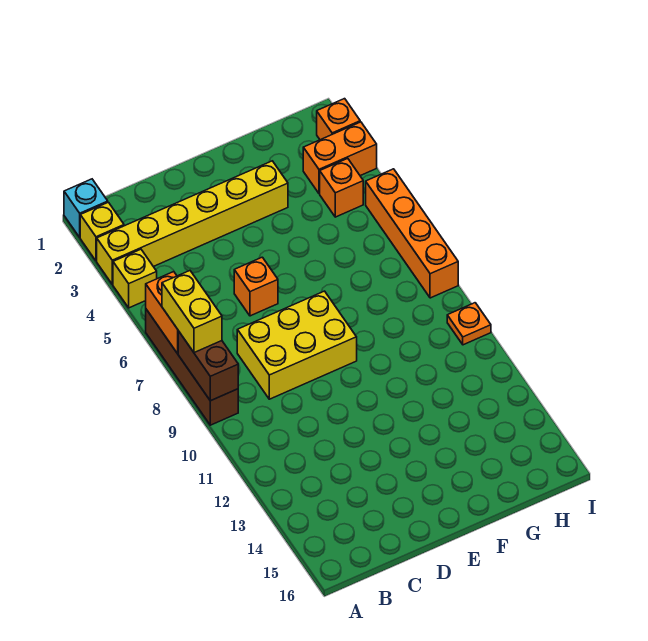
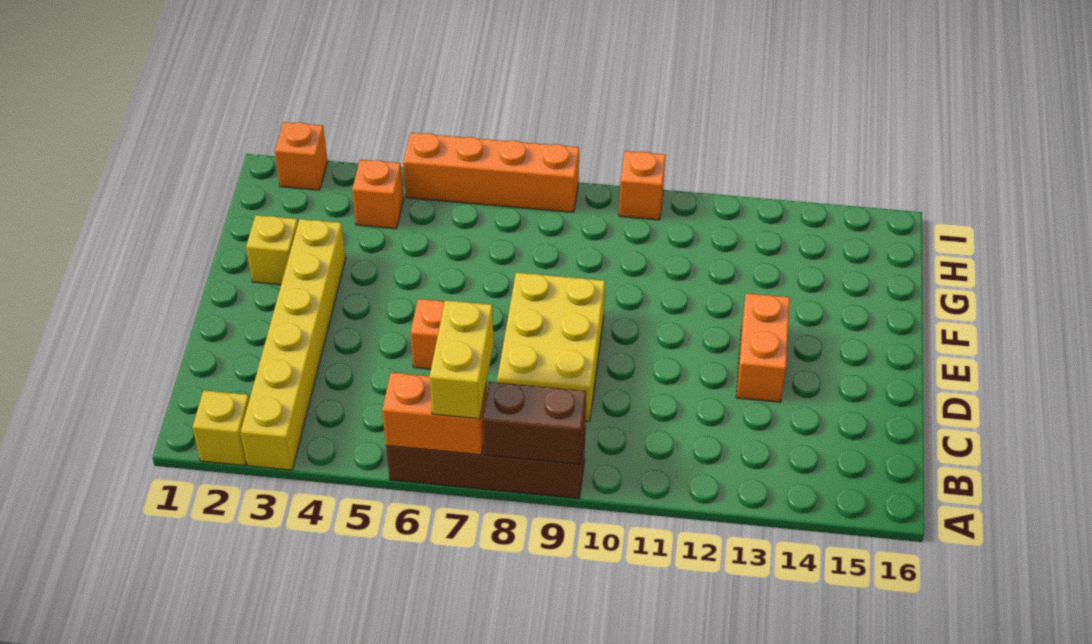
cyan 1x1 brick [64,179,108,237] -> none
yellow 1x1 brick [113,249,157,308] -> yellow 1x1 brick moved to [246,215,298,285]
yellow 1x2 brick [162,271,222,353] -> yellow 1x2 brick turned to [429,300,494,419]
orange 1x2 brick [303,122,377,194] -> orange 1x2 brick moved to [736,293,790,402]
orange 1x1 plate [447,303,491,345] -> orange 1x1 brick [619,151,666,220]

